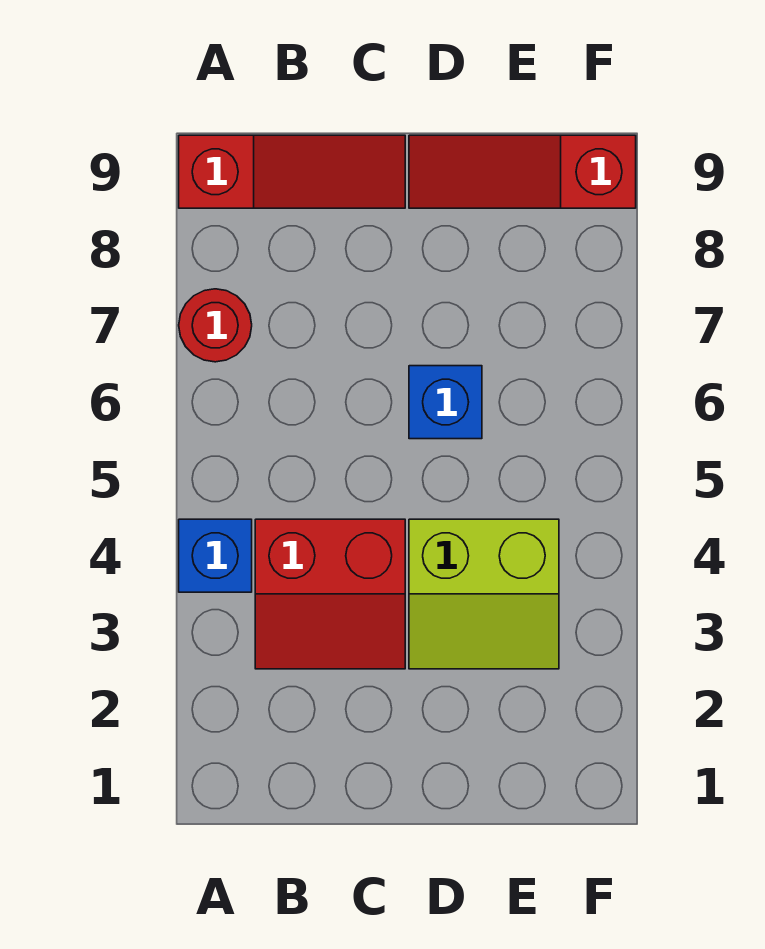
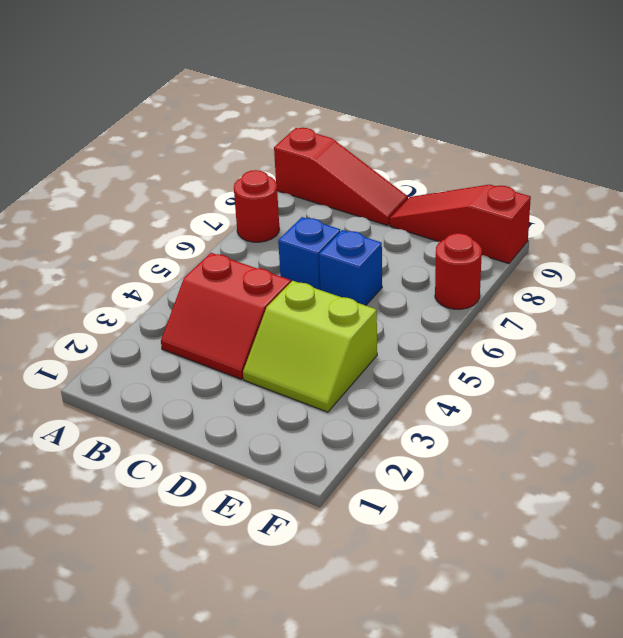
blue 1x1 brick [179,519,252,592] -> blue 1x1 brick moved to [278,217,340,290]
none -> red 1x1 round brick [435,233,482,309]

